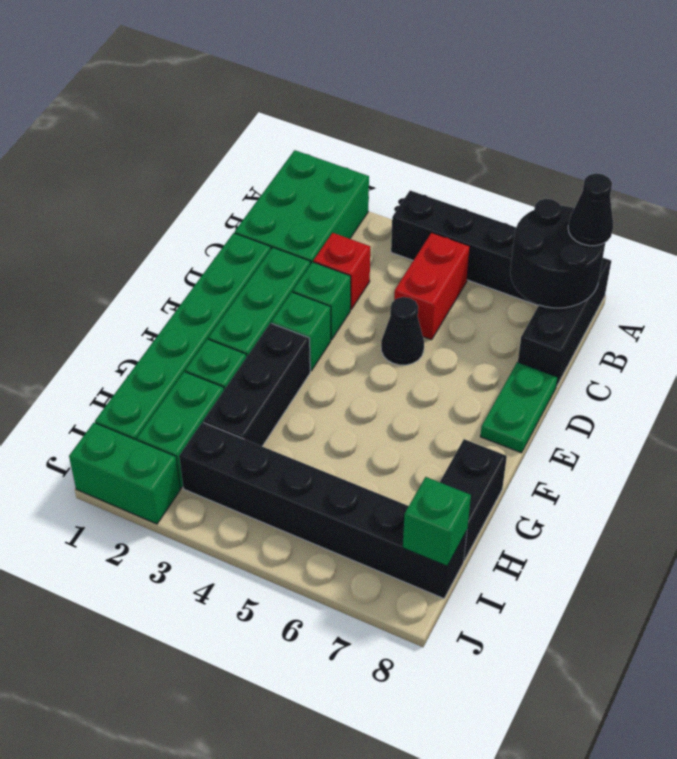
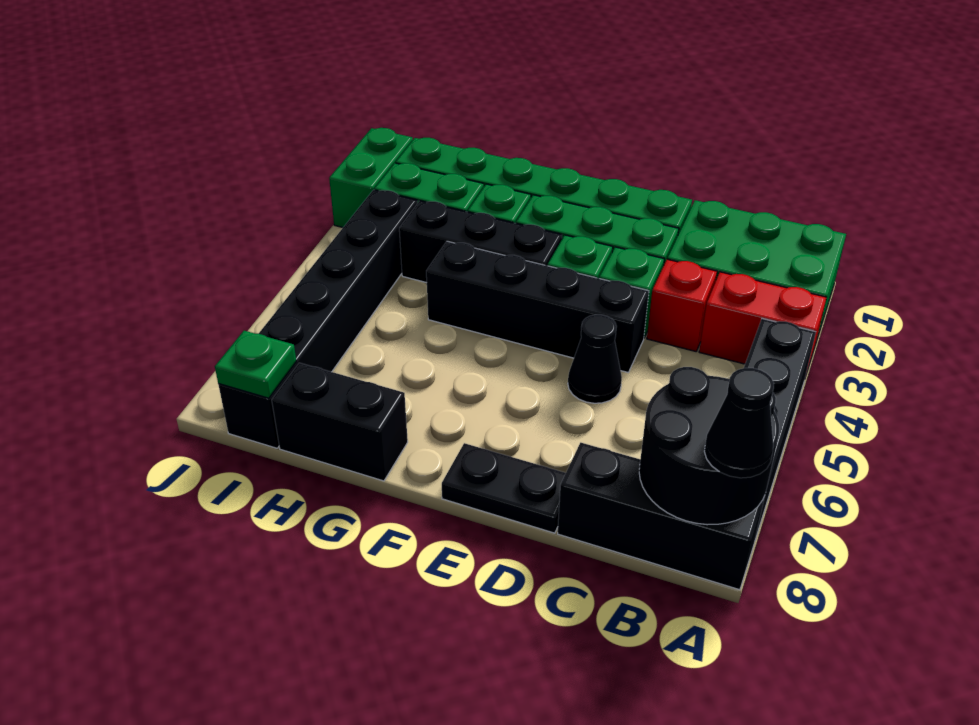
red 1x2 brick [394,233,470,340] -> red 1x2 brick moved to [699,272,827,374]
none -> black 1x4 brick [426,241,649,372]
green 1x2 plate [480,362,558,453] -> black 1x2 plate [442,443,566,533]
green 1x1 brick [403,477,471,566] -> green 1x1 plate [215,331,296,398]

